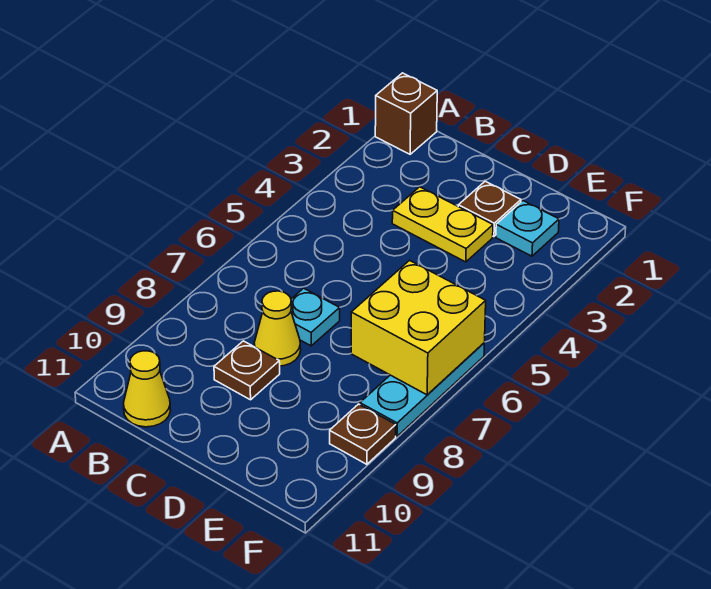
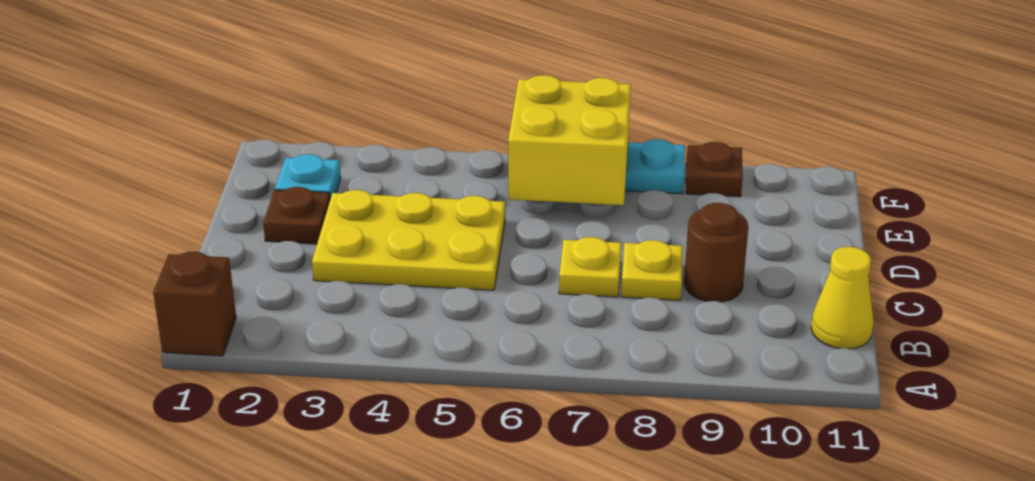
yellow 1x2 plate [392,187,493,262] -> yellow 2x3 plate [312,190,505,290]
cyan 1x1 plate [291,288,340,346] -> yellow 1x1 plate [559,237,621,297]
yellow 1x1 cone [254,291,301,366] -> yellow 1x1 plate [621,240,683,300]
brown 1x1 plate [214,341,280,400] -> brown 1x1 round brick [684,203,749,302]

